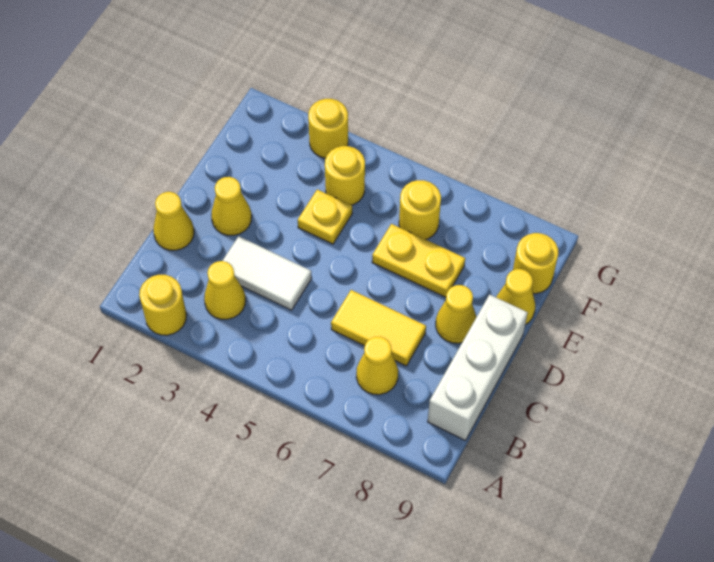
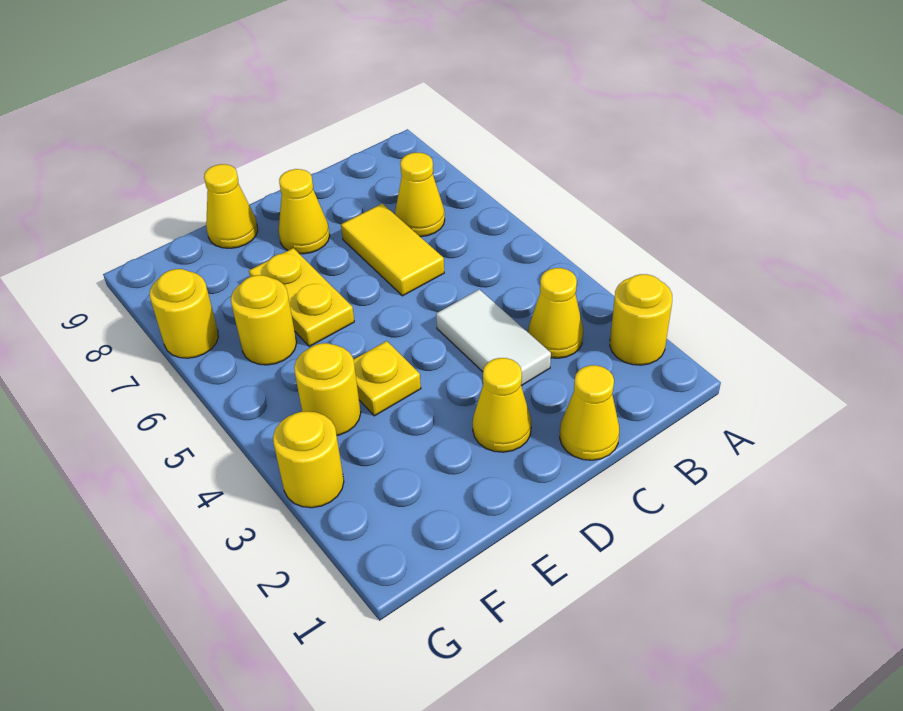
white 1x3 brick [428,295,528,441] -> none
yellow 1x1 round brick [513,233,558,294] -> yellow 1x1 round brick moved to [150,269,218,358]

